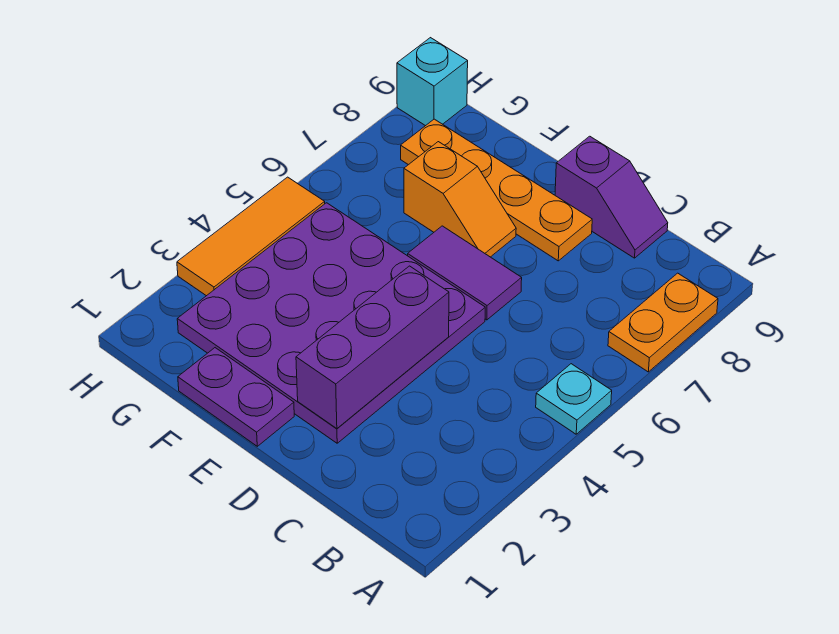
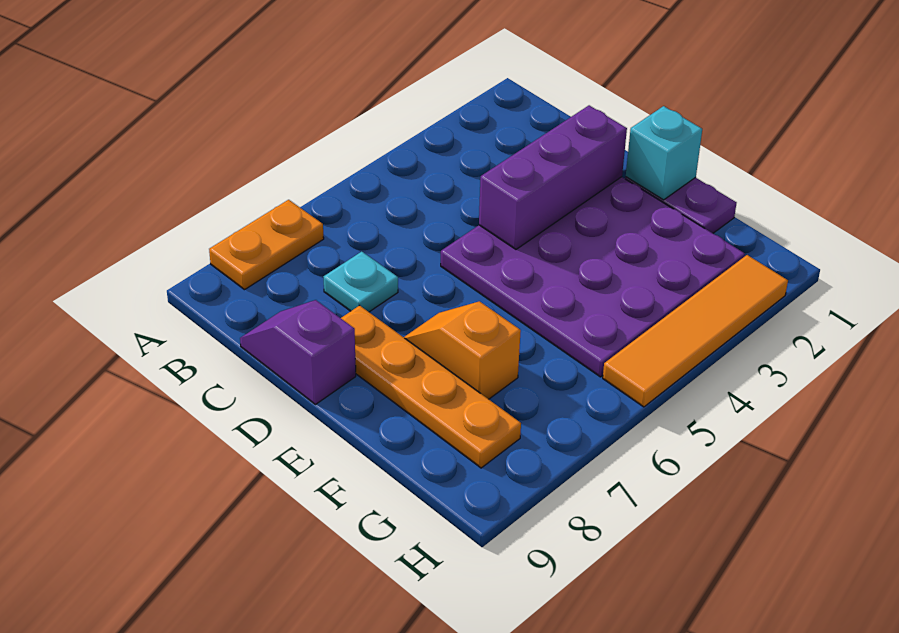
cyan 1x1 plate [536,364,612,434] -> cyan 1x1 plate moved to [323,252,398,312]
purple 1x2 tile [408,226,522,320] -> none
orange 1x3 tile [177,177,325,296] -> orange 1x4 tile [603,255,788,407]
cyan 1x1 brick [397,38,468,126] -> cyan 1x1 brick moved to [626,106,702,200]

